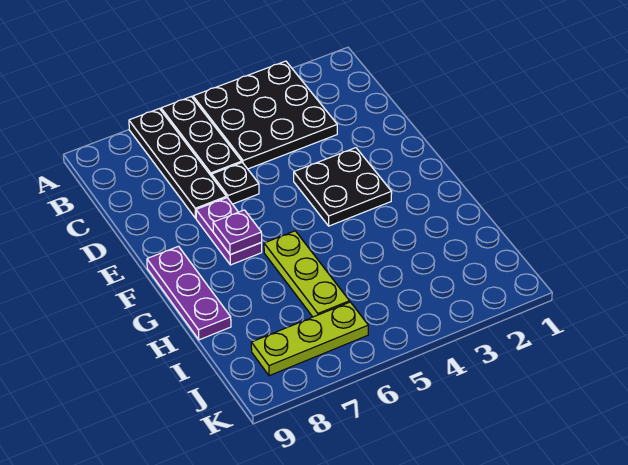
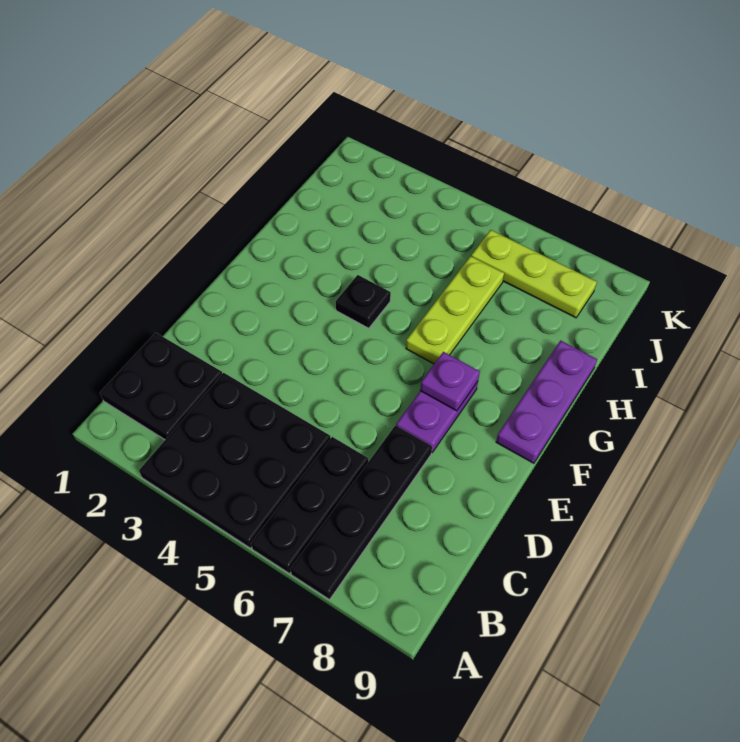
black 1x1 plate [212,163,259,204] -> black 1x1 plate moved to [335,275,391,328]
black 2x2 plate [294,148,392,226] -> black 2x2 plate moved to [100,333,222,440]

